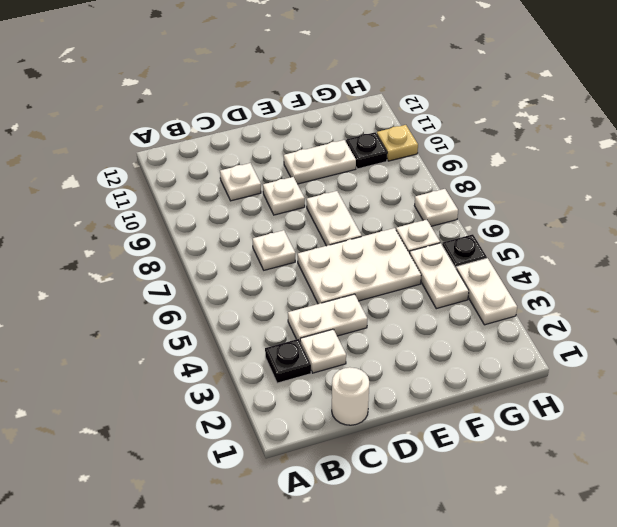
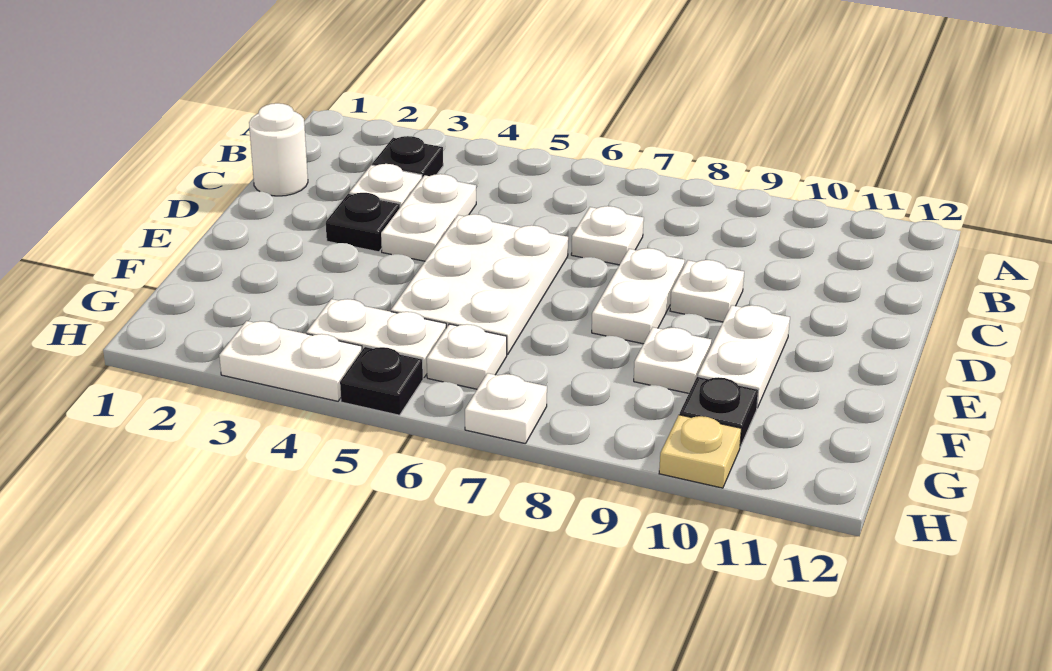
white 1x1 plate [220,163,261,201] -> white 1x1 plate moved to [634,327,711,393]
none -> black 1x1 plate [326,193,400,252]
white 1x2 plate [307,191,362,246] -> white 1x2 plate turned to [592,248,685,344]

